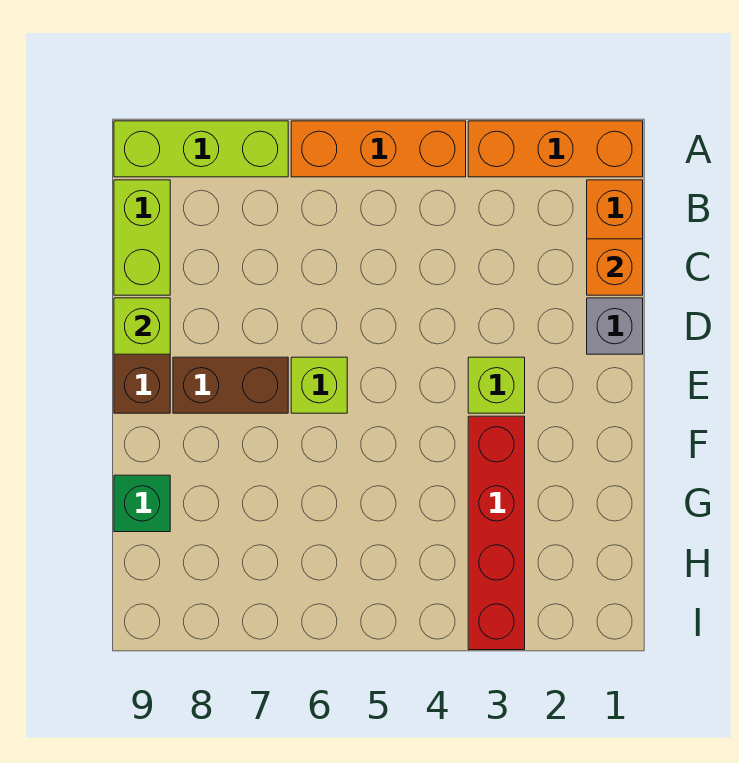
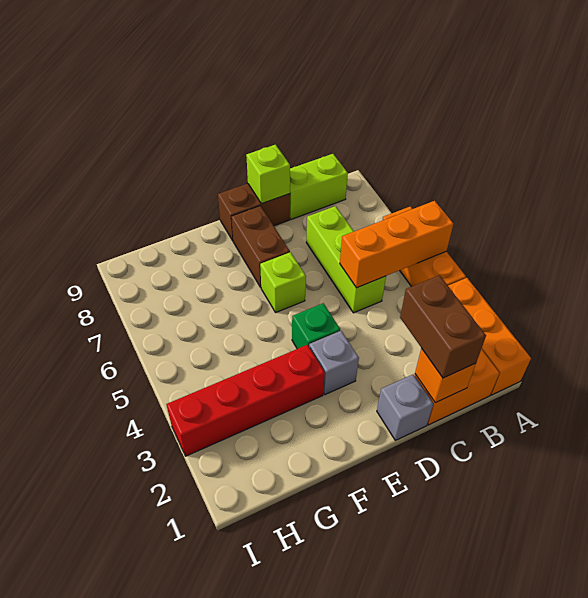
none -> orange 1x3 brick [340,201,453,288]
lime 1x3 brick [114,121,288,177] -> lime 1x3 brick moved to [306,206,386,313]
none -> brown 1x2 brick [400,275,486,378]
lime 1x1 brick [468,357,525,413] -> grey 1x1 brick [309,331,359,395]
green 1x1 brick [114,475,170,532] -> green 1x1 brick moved to [292,303,340,349]

